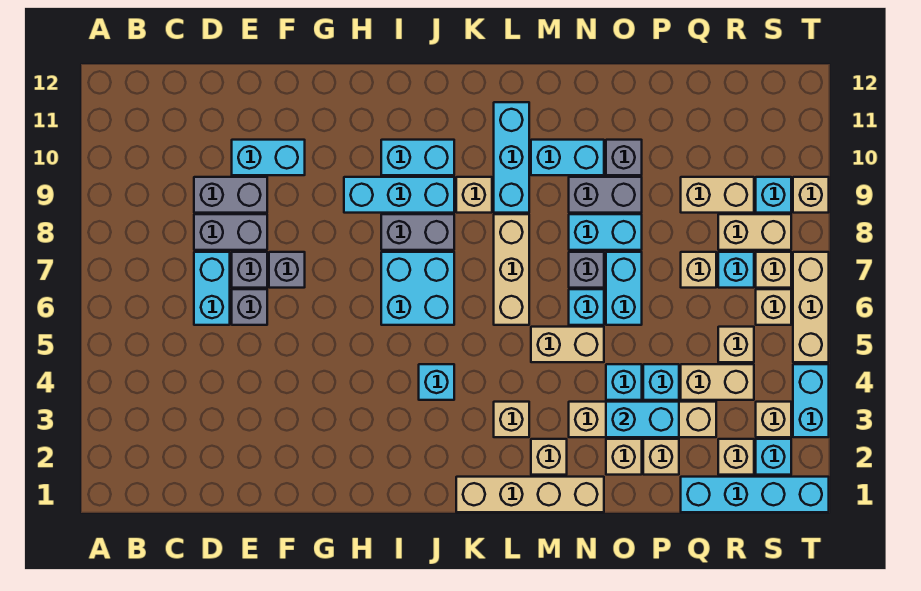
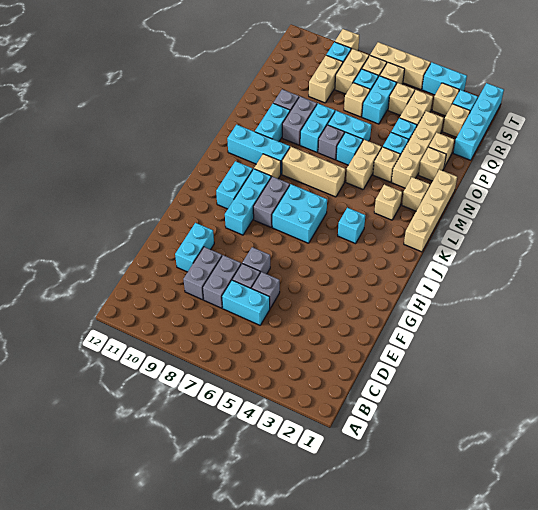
none -> tan 1x1 brick [373,147,400,182]
cyan 1x2 brick [606,402,679,437] -> cyan 1x2 brick moved to [362,76,396,124]

